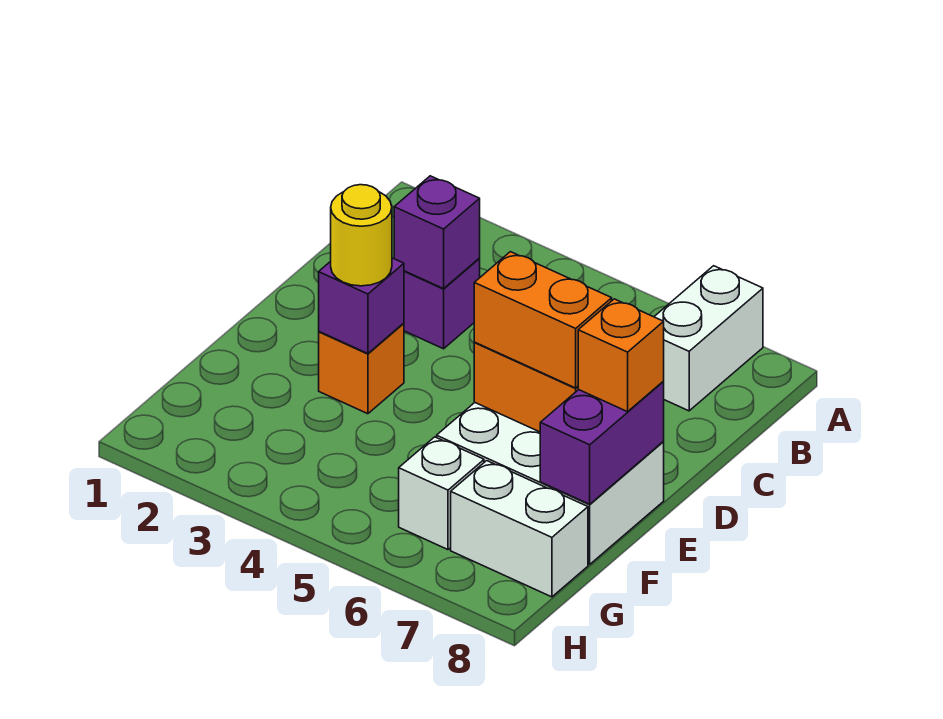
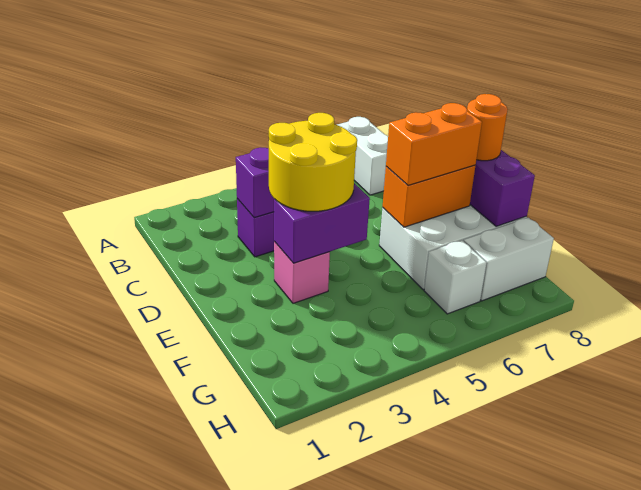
orange 1x1 brick [319,323,404,414] -> pink 1x1 brick [274,242,330,303]
purple 1x1 brick [319,258,404,354] -> purple 1x2 brick [274,183,370,263]
yellow 1x1 round brick [331,185,392,286] -> yellow 2x2 round brick [269,113,357,211]
orange 1x1 brick [578,299,664,412] -> orange 1x1 round brick [467,94,508,161]

